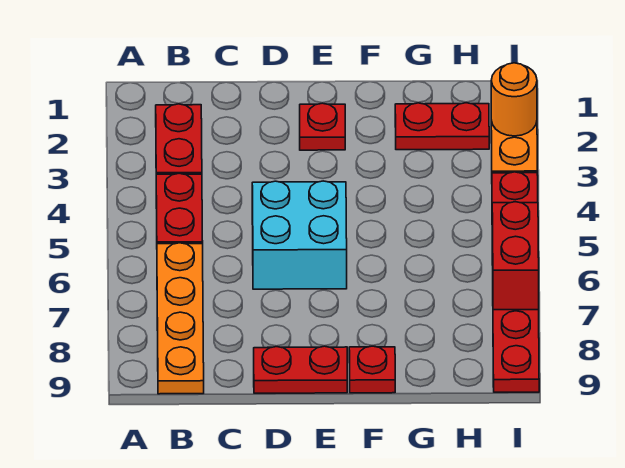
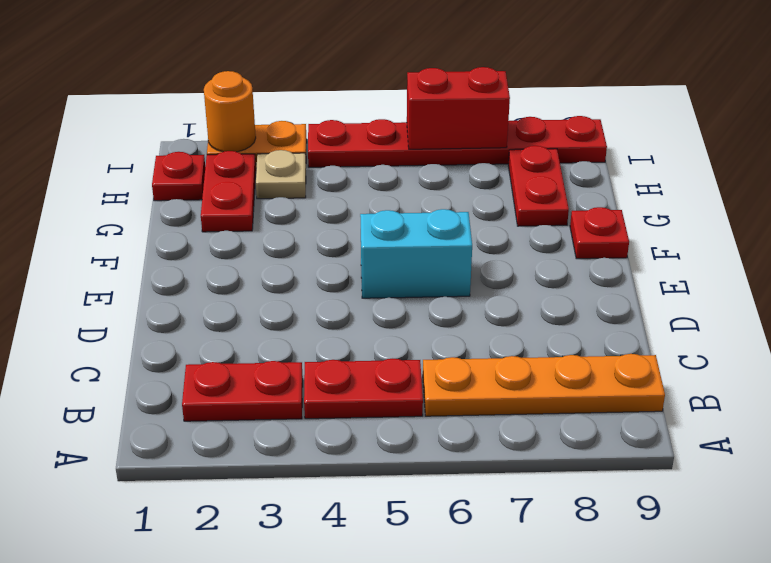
cyan 2x2 brick [252,181,347,289] -> cyan 1x2 brick [360,209,472,298]
red 1x2 plate [254,346,347,393] -> red 1x2 plate moved to [508,146,569,226]
red 1x1 plate [300,103,345,150] -> red 1x1 plate moved to [152,152,205,201]
none -> tan 1x1 plate [256,150,306,199]

